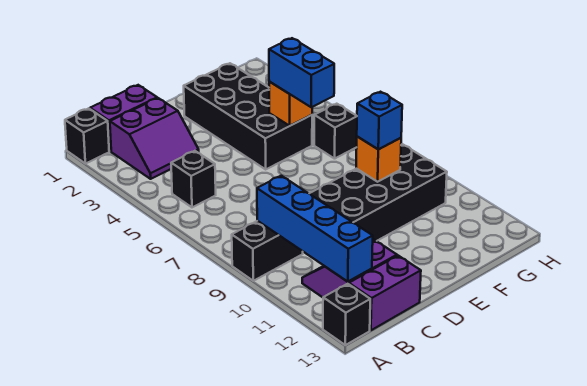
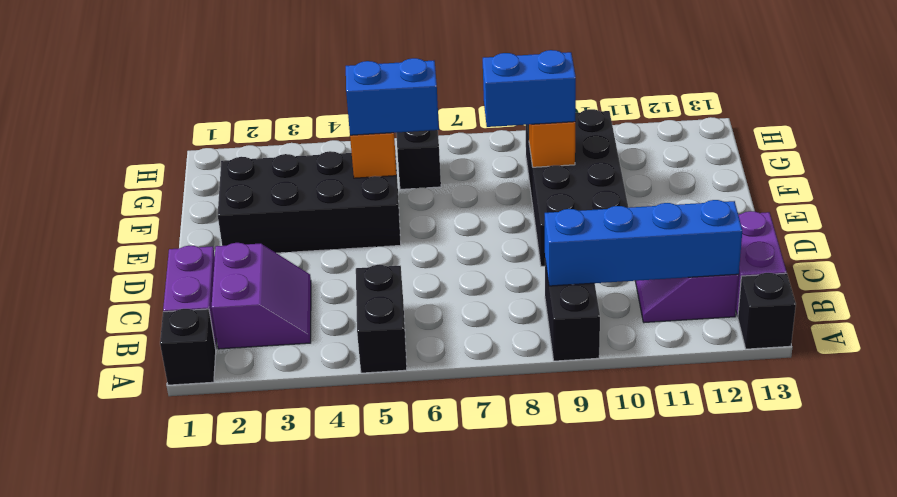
black 1x1 brick [171,151,216,207] -> black 1x2 brick [356,265,407,373]
blue 1x1 brick [357,92,402,149] -> blue 1x2 brick [483,50,576,127]

